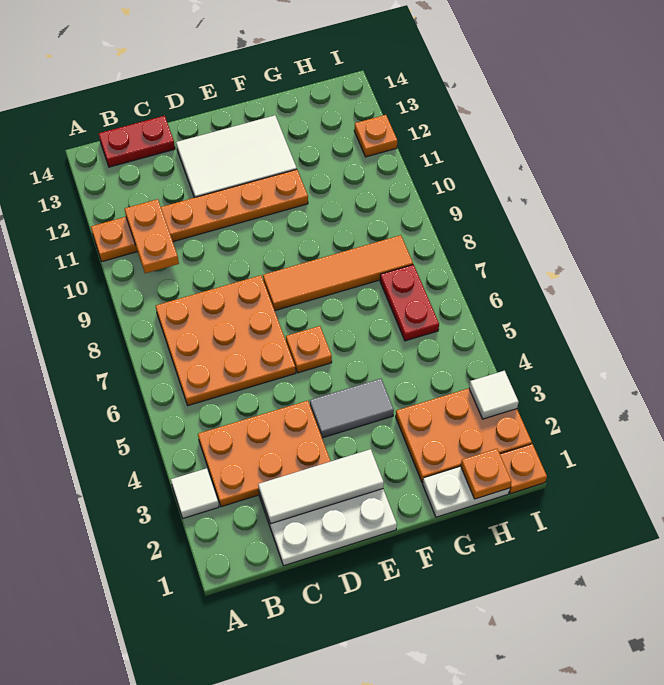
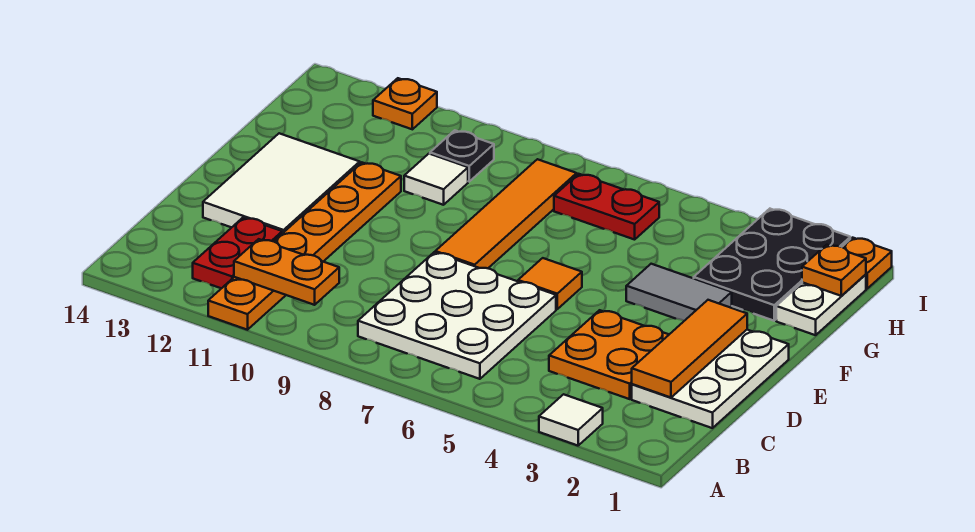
orange 2x3 plate [198,401,331,507] -> orange 2x2 plate [549,310,669,399]
orange 3x3 plate [156,275,296,405] -> white 3x3 plate [358,252,556,379]
red 1x2 plate [99,116,175,167] -> red 1x2 plate moved to [193,218,282,288]
white 1x3 tile [258,449,384,524] -> orange 1x3 tile [632,300,747,397]
grey 1x2 tile [310,379,394,438] -> grey 1x2 tile turned to [626,264,732,321]
orange 1x1 plate [286,326,332,373] -> orange 1x1 tile [518,258,582,309]
orange 2x3 plate [396,388,532,483] -> black 2x3 plate [694,209,850,321]
none -> black 1x1 plate [430,130,494,181]
white 1x1 tile [469,371,519,419] -> white 1x1 tile moved to [404,154,468,205]

